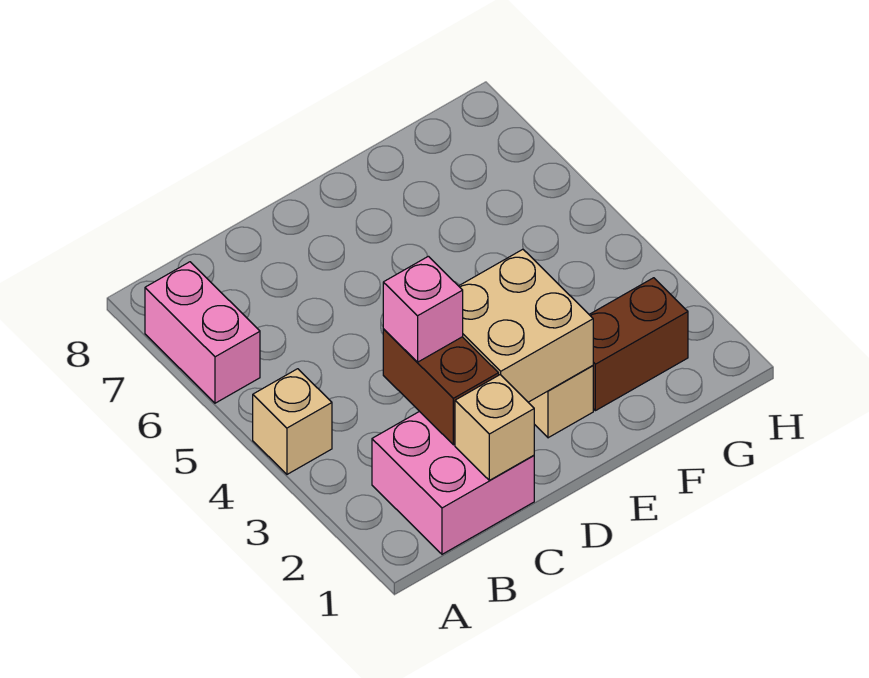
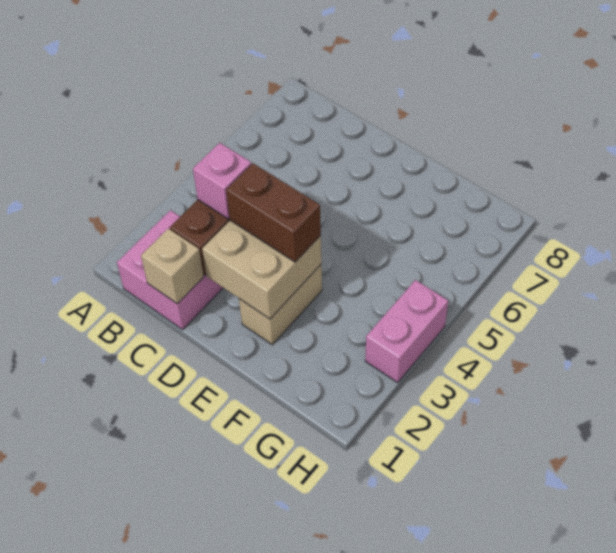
tan 1x1 brick [253,369,332,474] -> none
pink 1x2 brick [145,262,260,403] -> pink 1x2 brick moved to [365,280,448,383]
brown 1x2 brick [589,278,688,411] -> brown 1x2 brick moved to [226,163,321,262]

